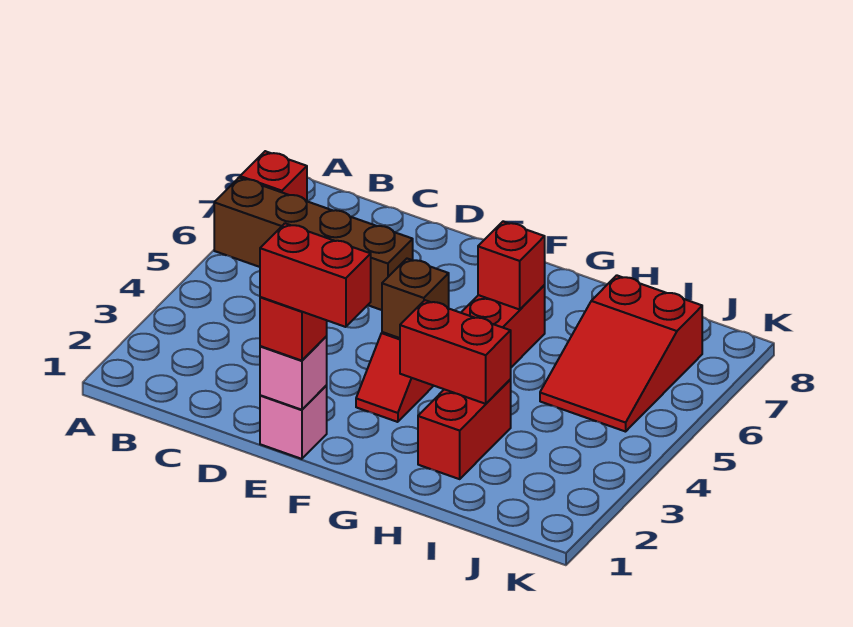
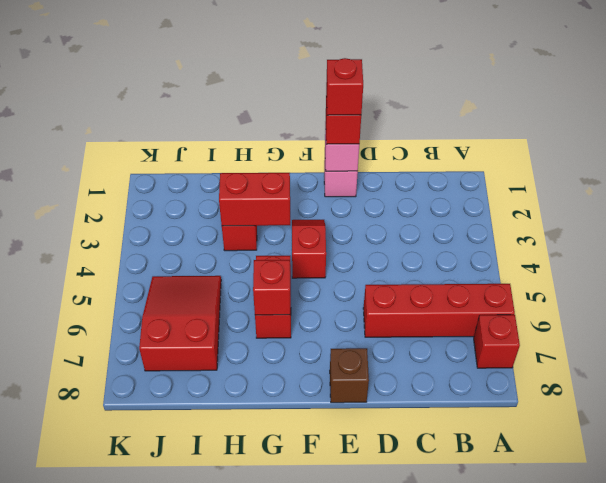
brown 1x4 brick [214,178,413,310] -> red 1x4 brick [363,284,515,337]
red 1x2 brick [260,223,371,327] -> red 1x1 brick [326,58,363,115]
brown 1x1 brick [382,259,449,338] -> brown 1x1 brick moved to [330,348,369,403]

